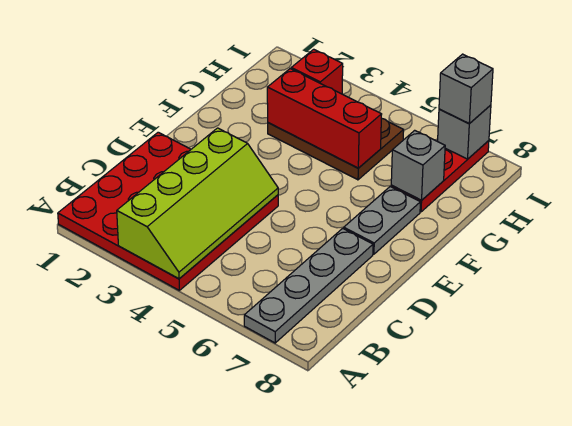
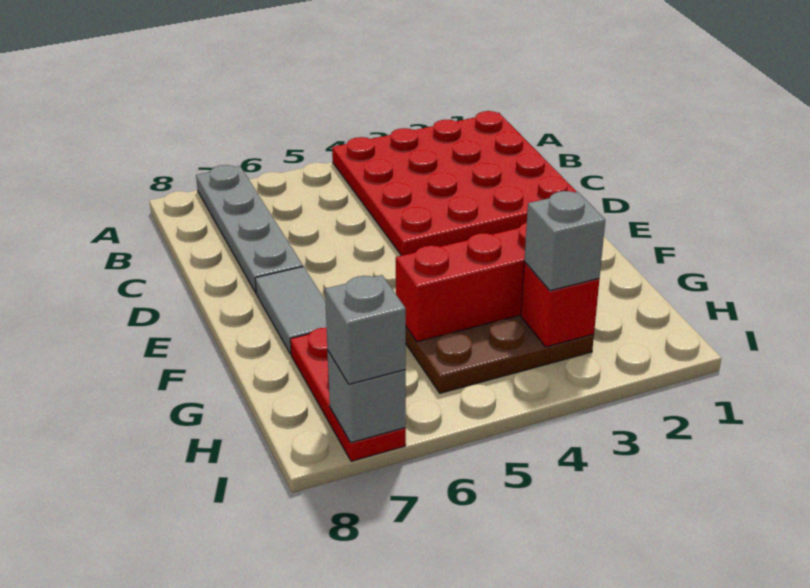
lime 2x4 slope [117,128,278,279] -> none
grey 1x2 plate [344,187,420,254] -> grey 1x2 tile [255,267,327,354]
grey 1x1 brick [391,130,445,200] -> grey 1x1 brick moved to [524,191,605,291]

